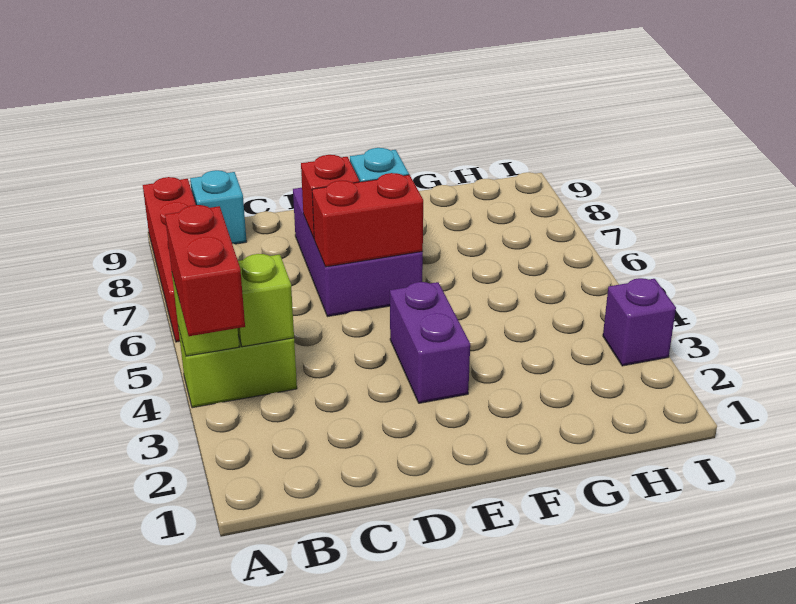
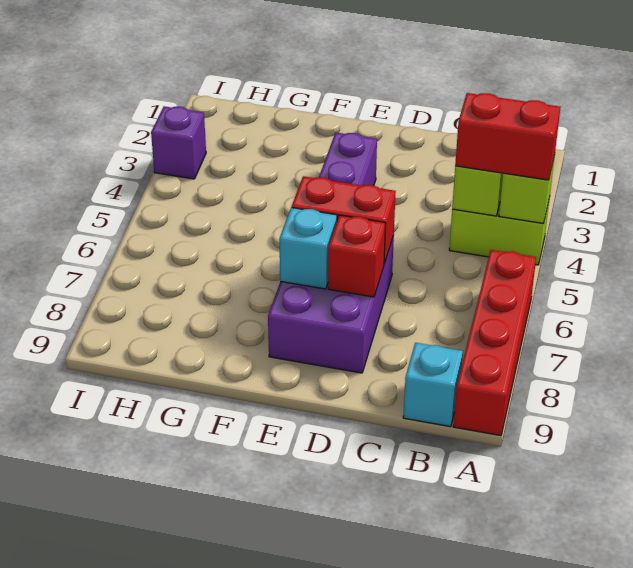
red 1x2 brick [165,205,245,336] -> red 1x2 brick turned to [455,93,560,180]

